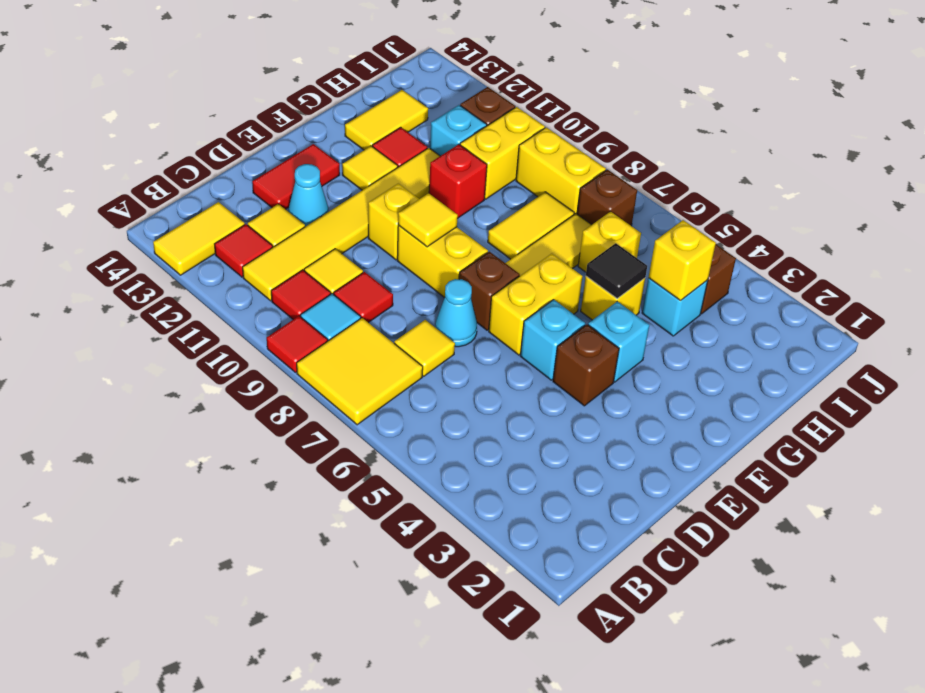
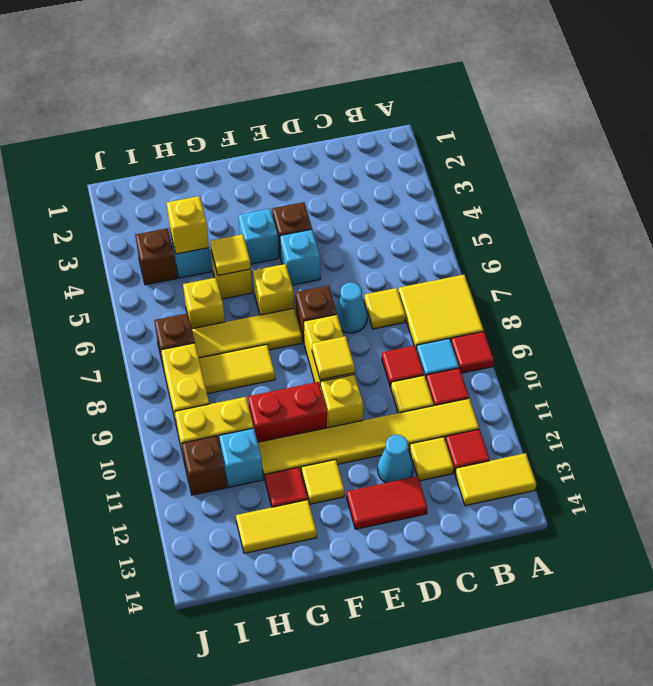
yellow 1x2 brick [489,254,583,355] -> yellow 1x1 brick [253,264,294,315]
black 1x1 tile [586,243,647,299] -> yellow 1x1 tile [210,234,251,275]
red 1x1 brick [429,144,487,219] -> red 1x2 brick [248,382,327,442]

